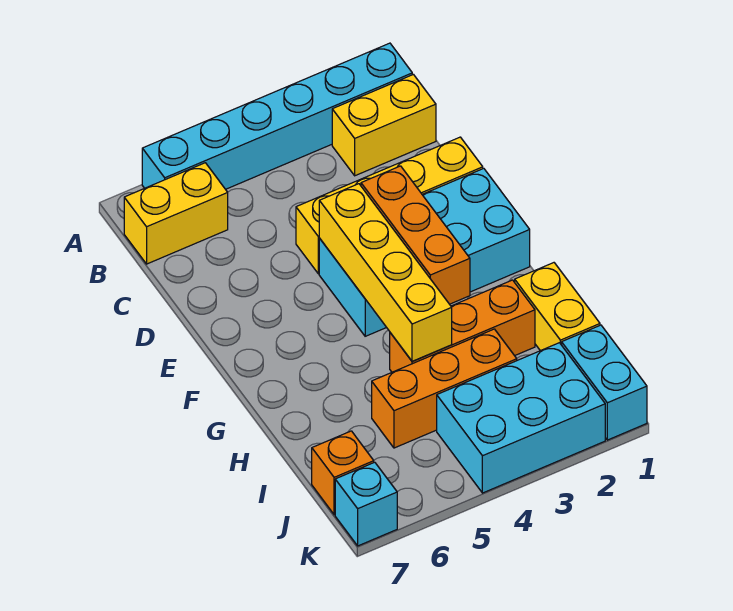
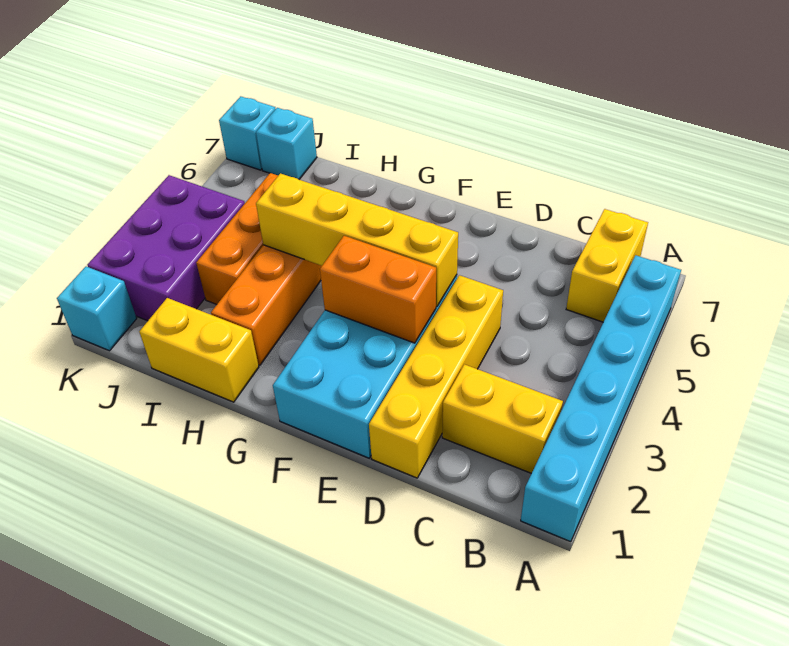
yellow 1x2 brick [332,74,436,176] -> yellow 1x2 brick turned to [442,364,563,473]
orange 1x3 brick [361,166,470,304] -> orange 1x2 brick [320,236,436,343]
cyan 1x2 brick [562,325,647,440] -> cyan 1x1 brick [57,267,137,351]
cyan 2x3 brick [437,343,605,493] -> purple 2x3 brick [87,175,245,321]
orange 1x1 brick [312,431,374,515] -> cyan 1x1 brick [256,108,317,180]

